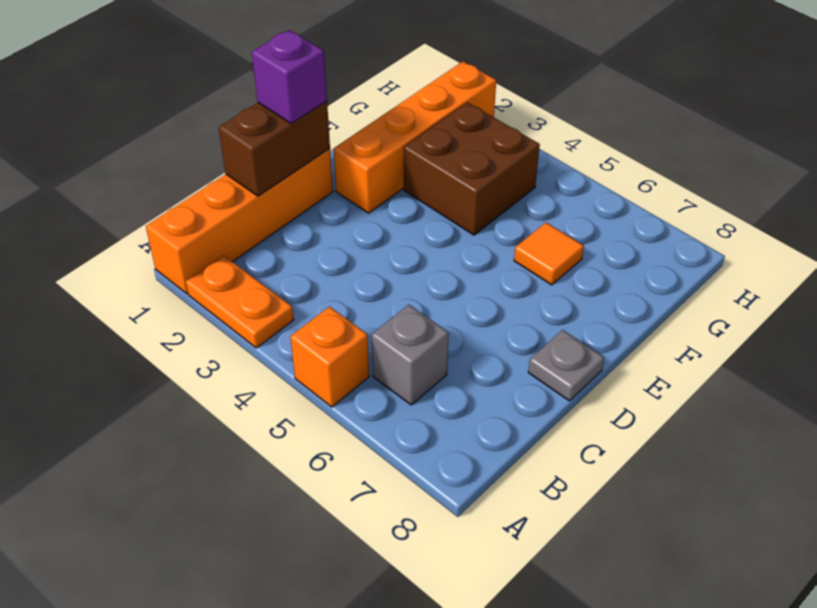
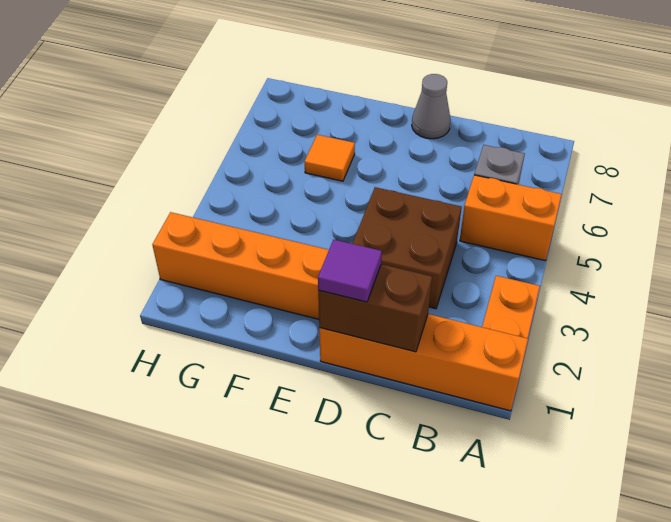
orange 1x1 brick [290,307,369,407] -> orange 1x2 brick [460,175,562,261]
purple 1x1 brick [252,30,327,123] -> purple 1x1 tile [318,240,382,302]
grey 1x1 plate [528,330,604,401] -> grey 1x1 cone [412,74,451,139]
brown 2x2 brick [404,102,540,235] -> brown 2x2 brick moved to [353,187,462,309]

